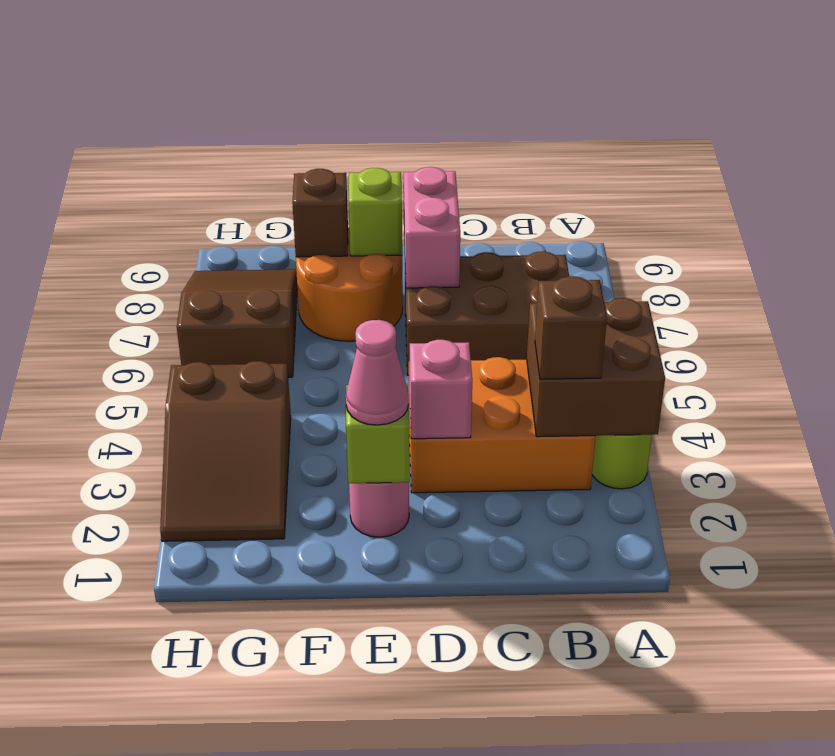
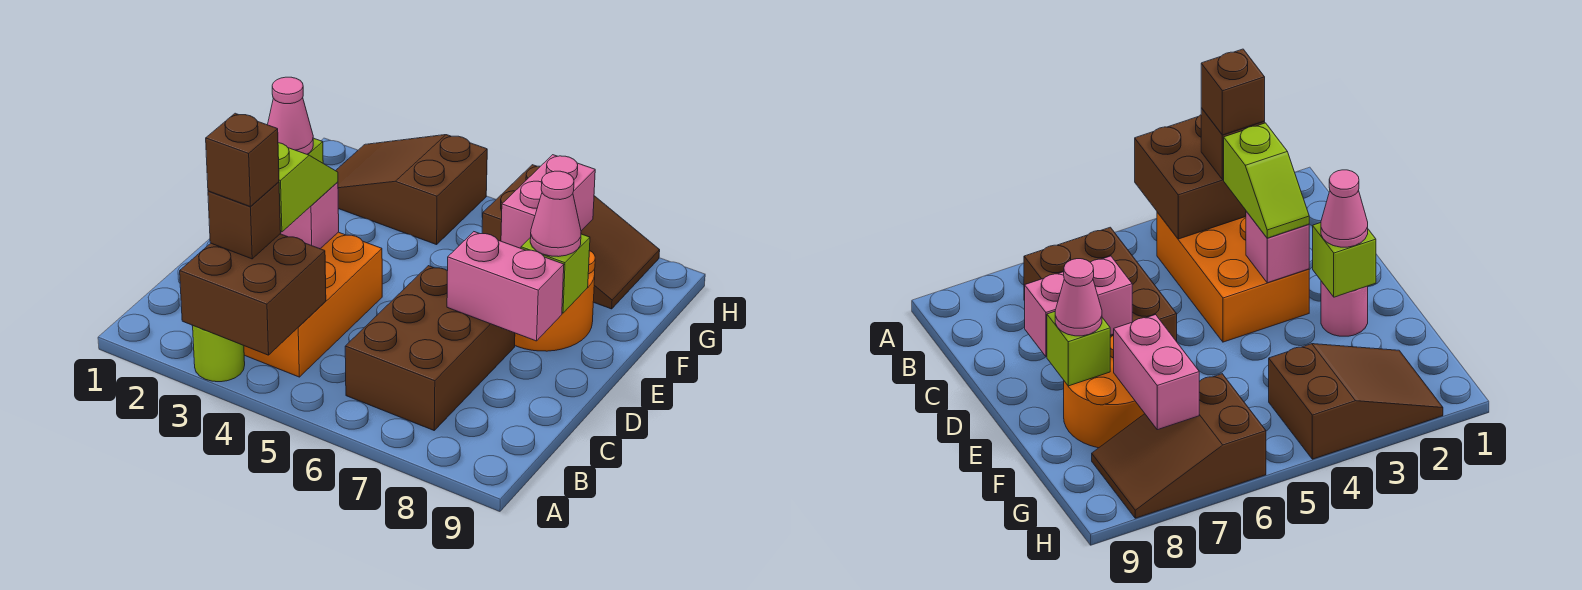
none -> lime 1x2 slope [278,143,338,232]
none -> pink 1x1 cone [530,171,581,257]
none -> pink 1x2 brick [501,155,595,248]
brown 1x1 brick [292,169,348,257] -> brown 1x1 brick moved to [206,113,279,206]

